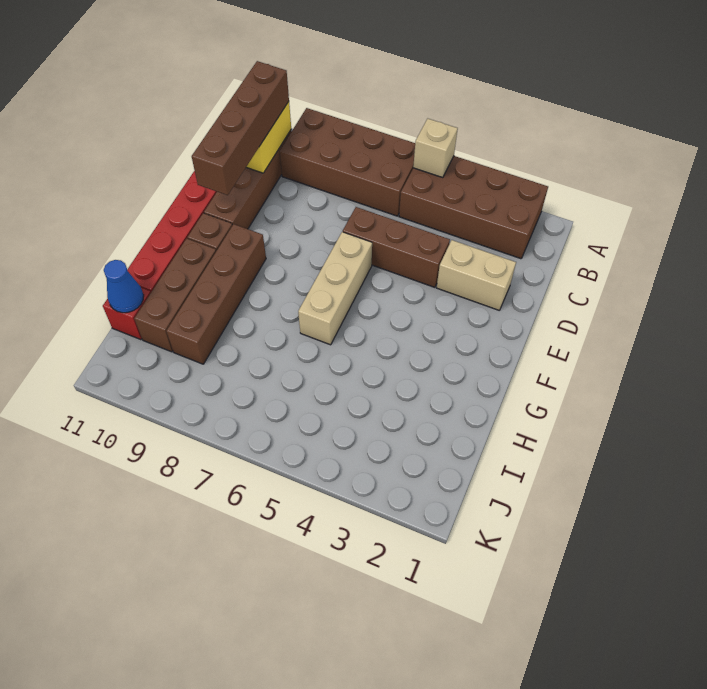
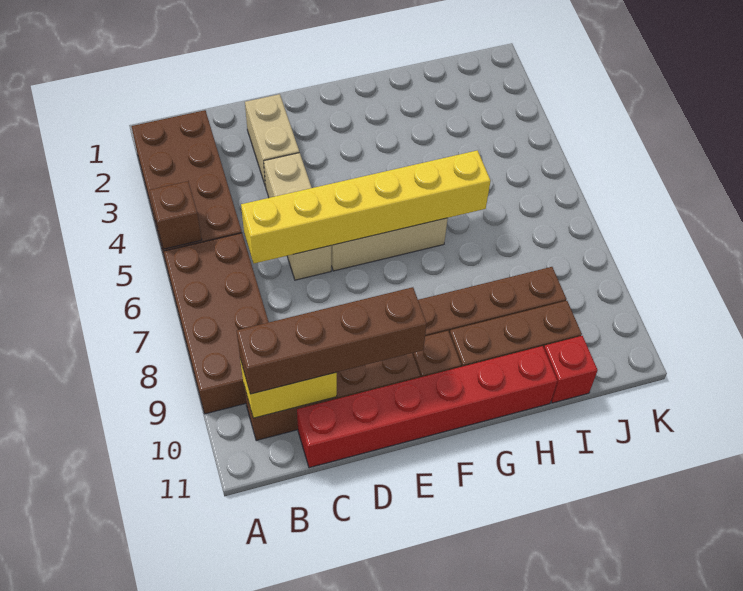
tan 1x1 brick [413,119,458,178] -> brown 1x1 brick [149,181,202,249]
none -> yellow 1x6 brick [241,150,490,263]
brown 1x3 brick [343,207,450,287] -> tan 1x3 brick [264,153,331,280]
blue 1x1 cone [104,260,144,313] -> none

